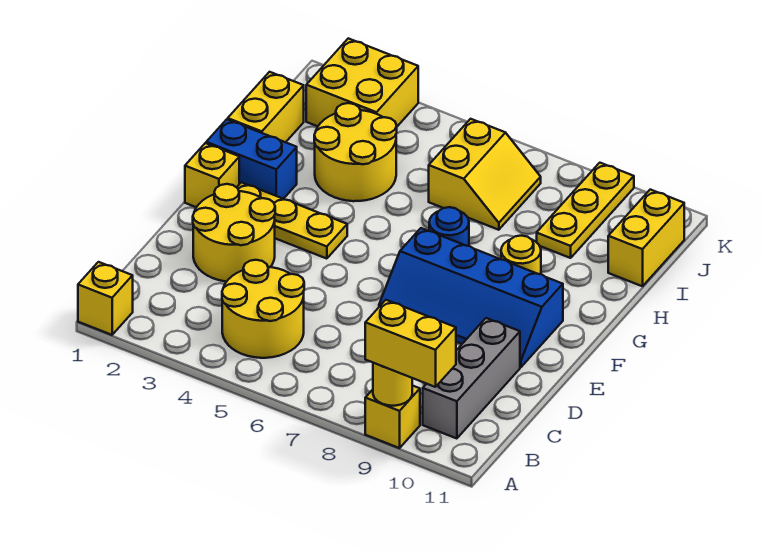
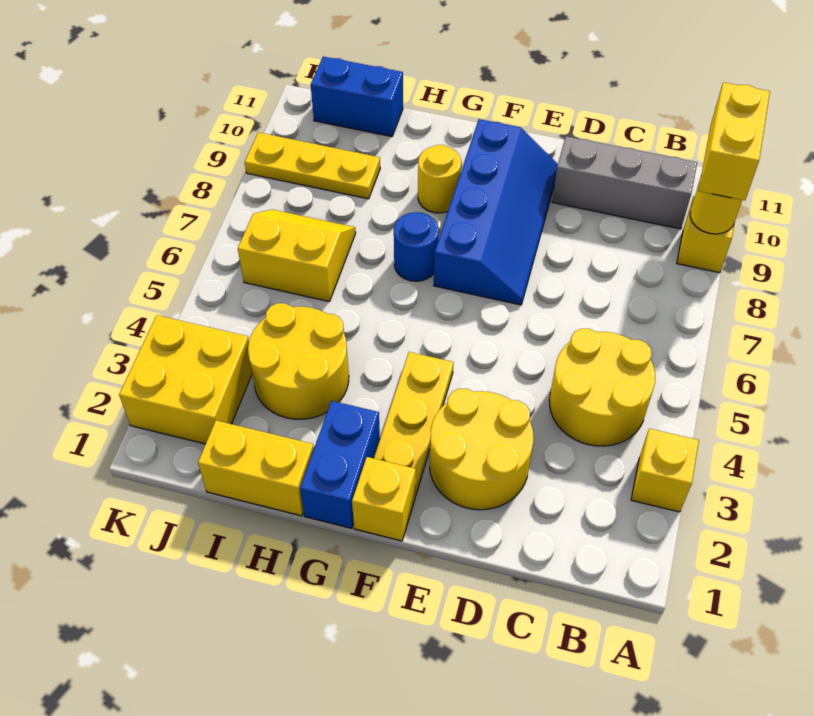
yellow 1x1 brick [78,262,133,335] -> yellow 1x1 brick moved to [631,429,699,512]
yellow 1x2 brick [608,190,684,286] -> blue 1x2 brick [311,57,403,137]

